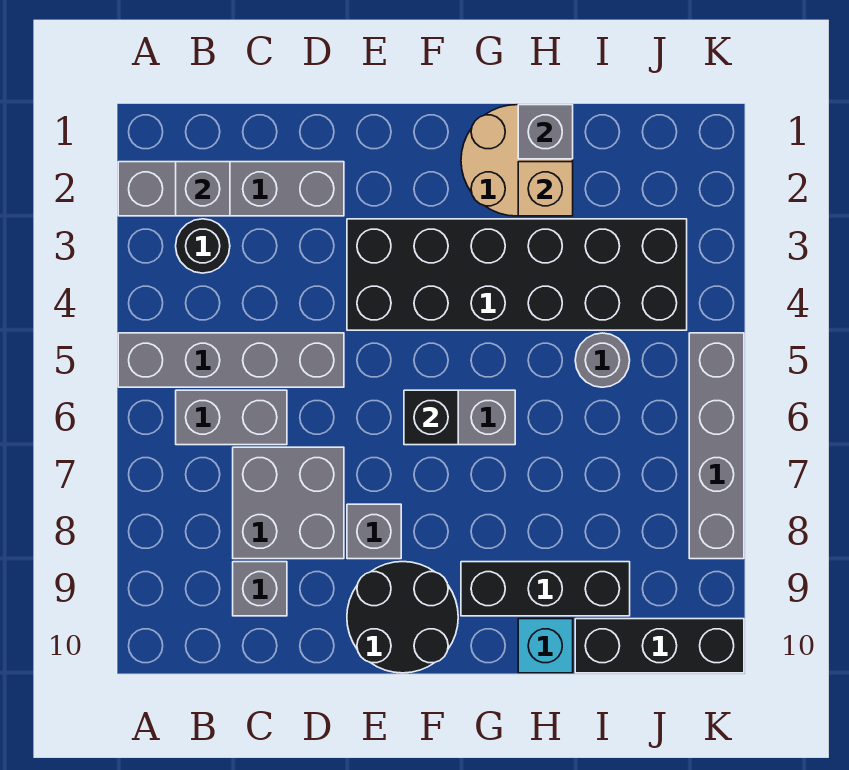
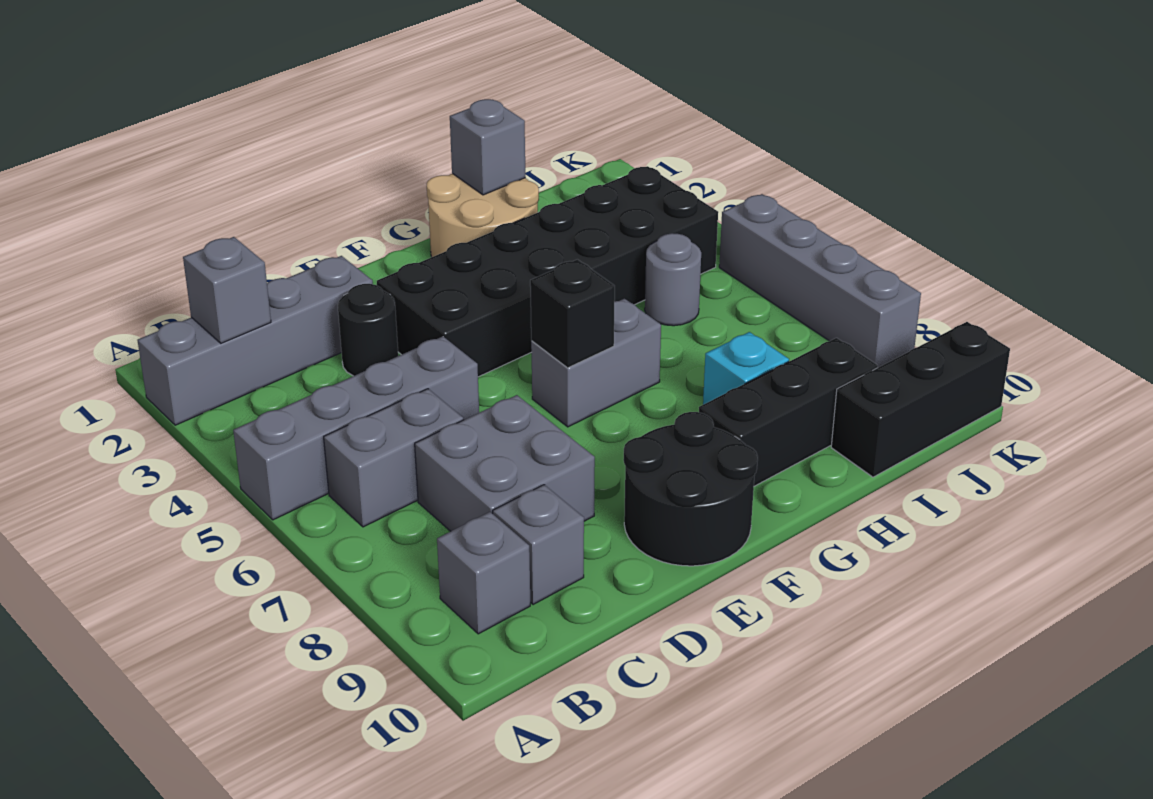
black 1x1 round brick [176,219,230,273] -> black 1x1 round brick moved to [338,284,398,376]
grey 1x1 brick [347,504,401,559] -> grey 1x1 brick moved to [437,512,530,634]
tan 1x1 brick [518,162,573,216] -> none
cyan 1x1 brick [518,619,573,673] -> cyan 1x1 brick moved to [703,332,789,405]

